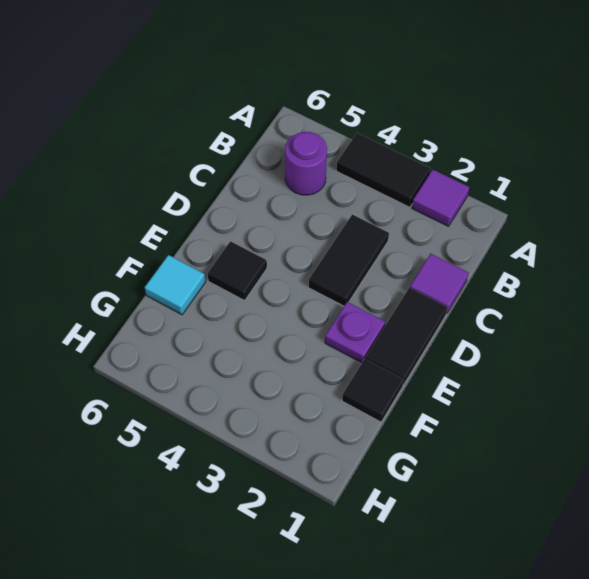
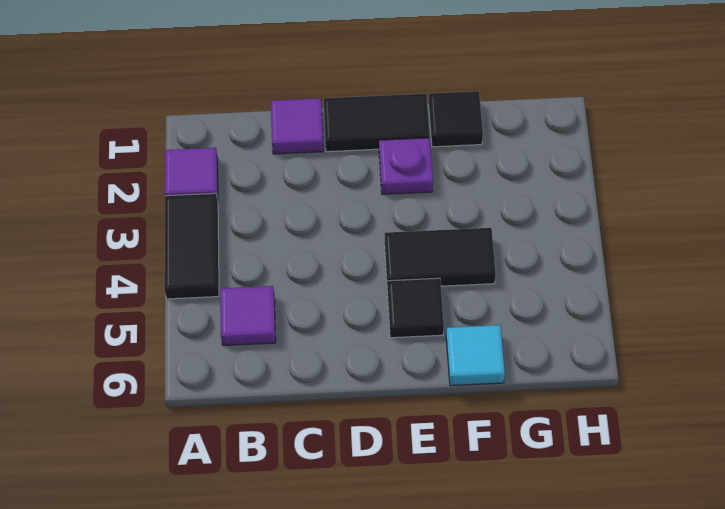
purple 1x1 round brick [285,132,327,195] -> purple 1x1 tile [220,286,276,346]
black 1x2 tile [308,214,389,306] -> black 1x2 tile moved to [384,228,496,286]

